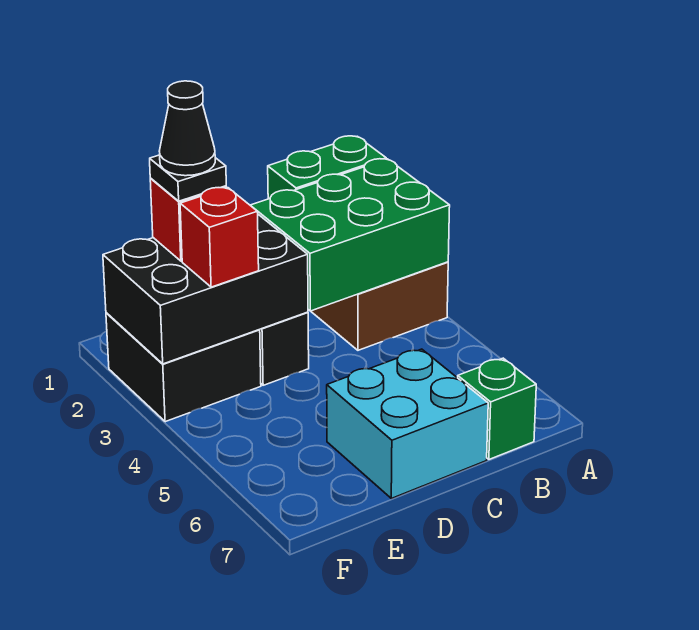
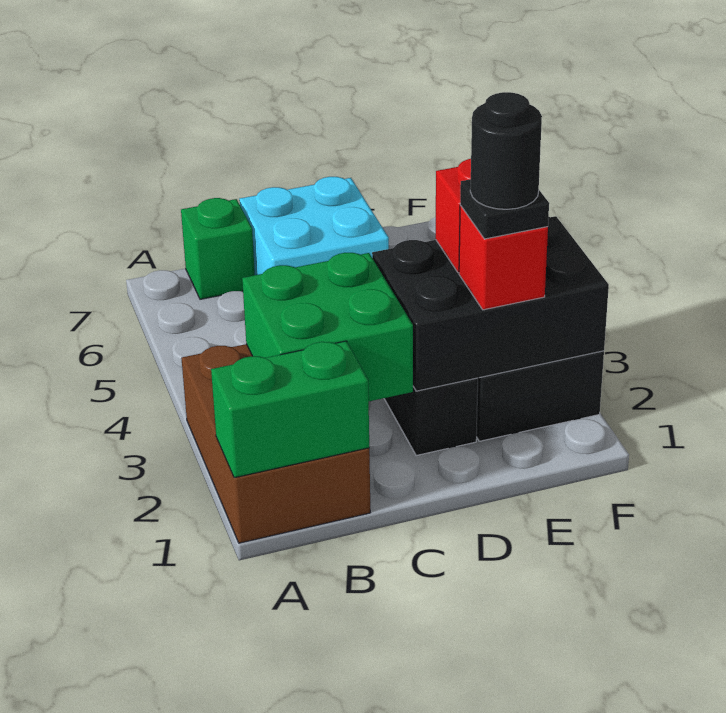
green 2x3 brick [250,159,450,311] -> green 2x2 brick [242,253,413,401]
black 1x1 cone [160,81,215,176] -> black 1x1 round brick [470,92,542,209]

